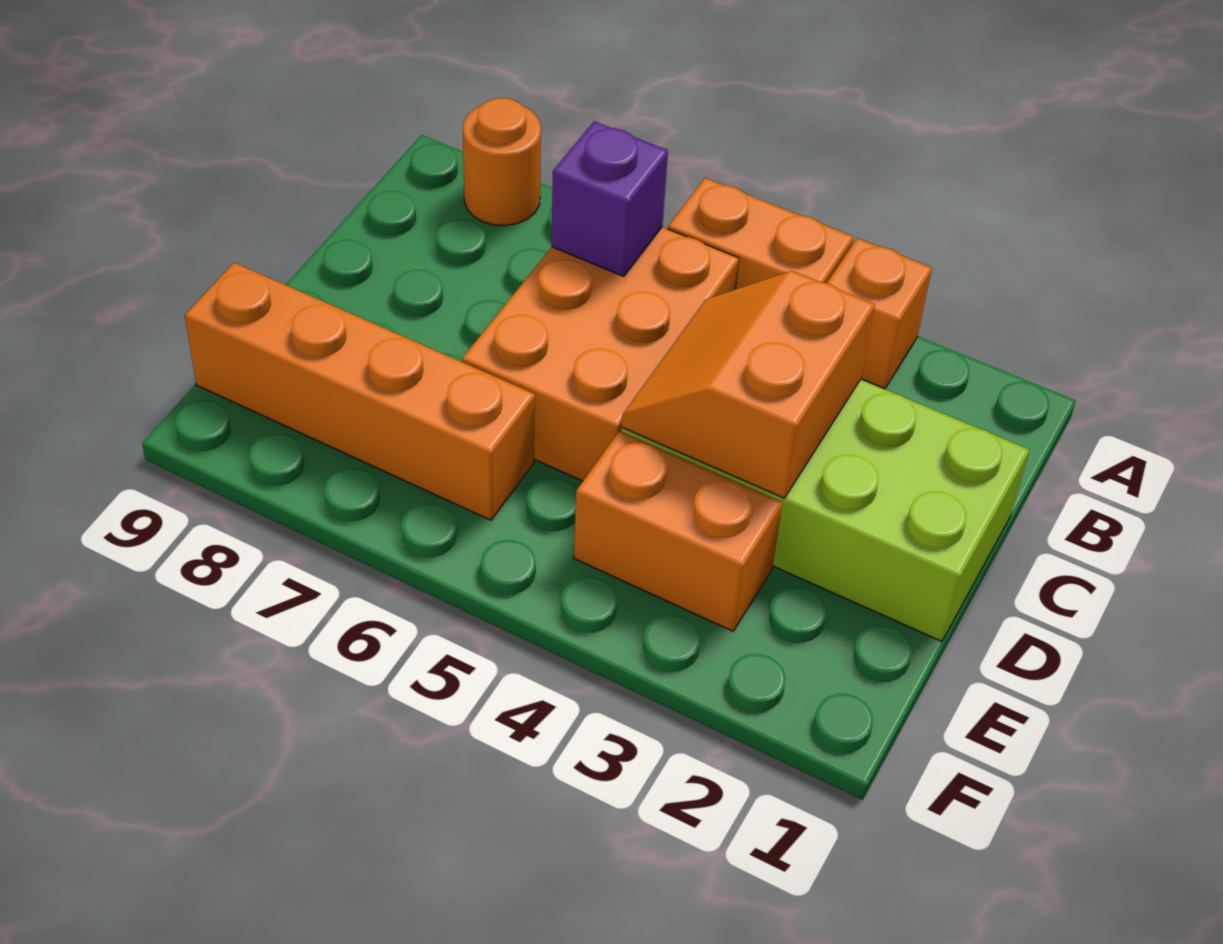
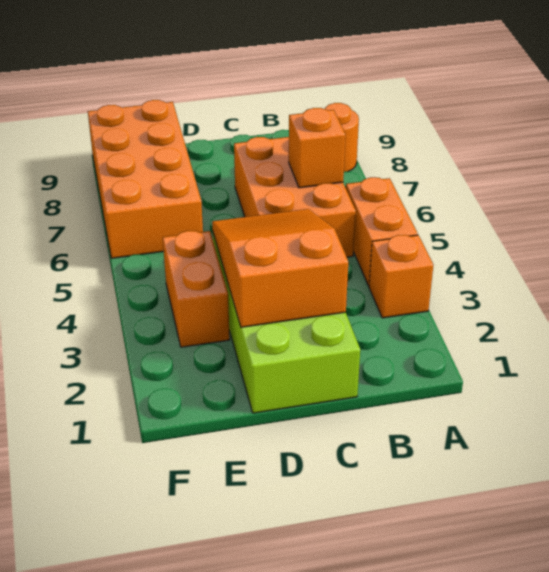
orange 2x3 brick [462,227,739,481] -> orange 2x3 brick turned to [234,137,356,257]
purple 1x1 brick [551,121,668,277] -> orange 1x1 brick [289,108,345,188]
orange 2x2 slope [621,271,875,498] -> orange 2x3 slope [212,209,348,327]
orange 1x4 brick [185,263,535,520] -> orange 2x4 brick [88,100,203,258]

